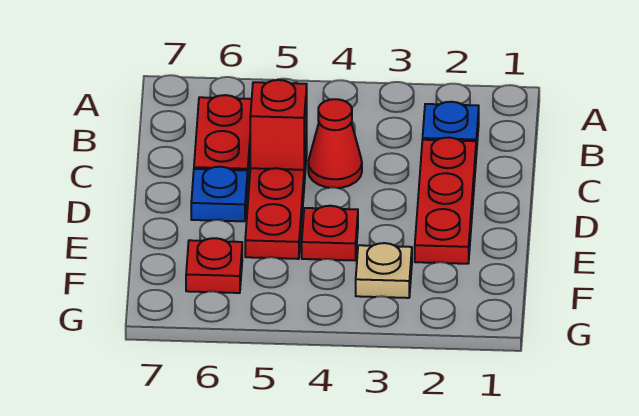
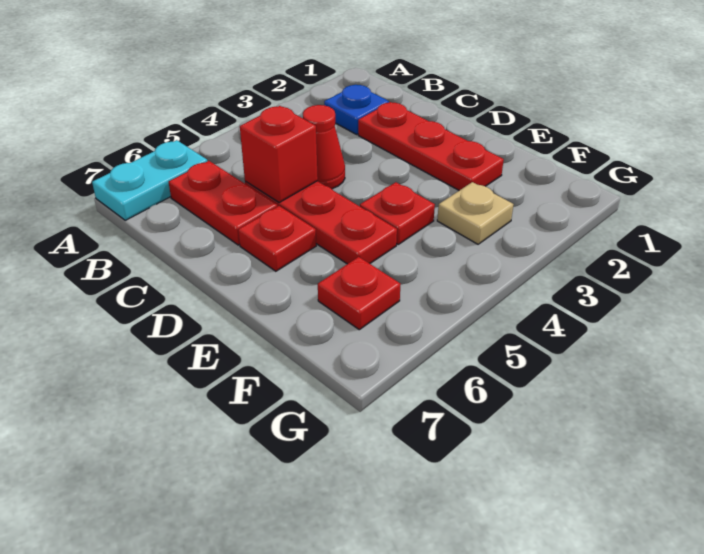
none -> cyan 1x2 plate [92,140,207,220]
blue 1x1 plate [191,167,248,221] -> red 1x1 plate [238,206,316,271]

